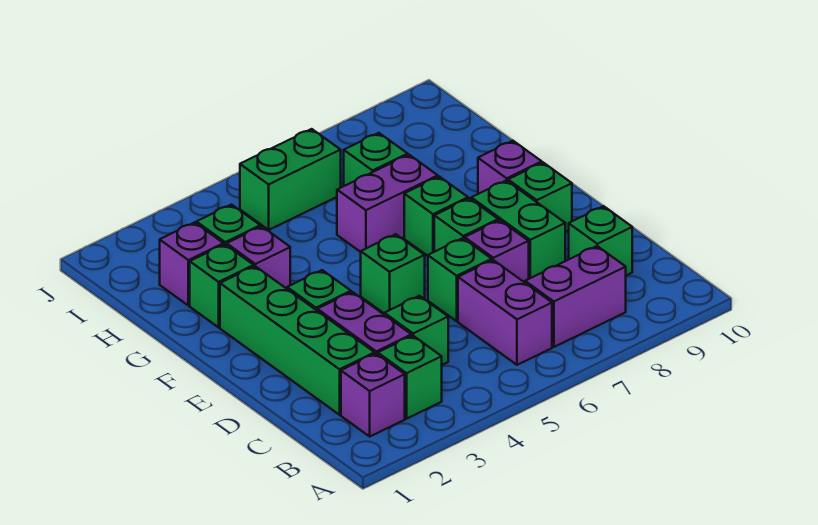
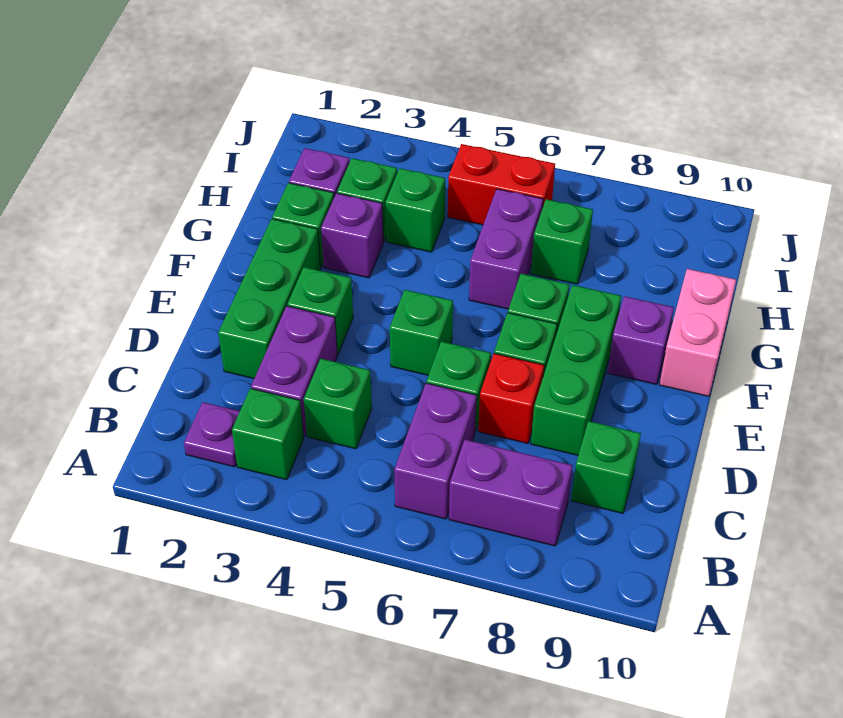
purple 1x1 brick [341,354,405,436] -> purple 1x1 plate [184,402,240,467]
green 1x4 brick [220,266,375,415] -> green 1x3 brick [218,219,321,378]
purple 1x1 brick [465,220,529,283] -> red 1x1 brick [478,354,544,443]
green 1x2 brick [471,180,565,279] -> green 1x3 brick [531,285,621,455]
green 1x1 brick [508,163,572,232] -> green 1x1 brick moved to [385,168,445,252]
none -> pink 1x2 brick [660,269,736,396]
purple 1x2 brick [337,155,438,252] -> purple 1x2 brick turned to [469,189,543,309]
green 1x2 brick [240,129,341,230] -> red 1x2 brick [448,144,555,225]

